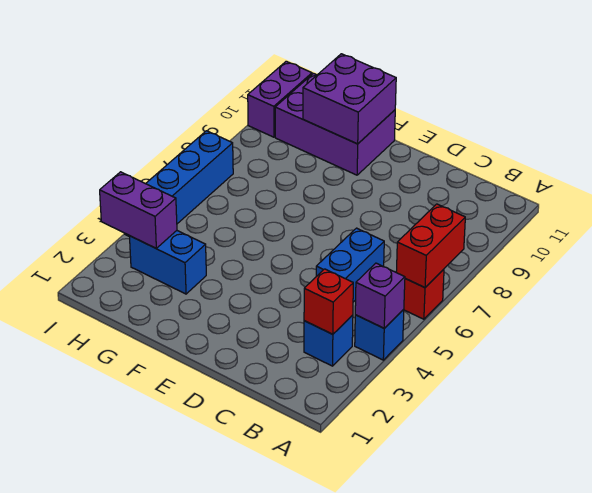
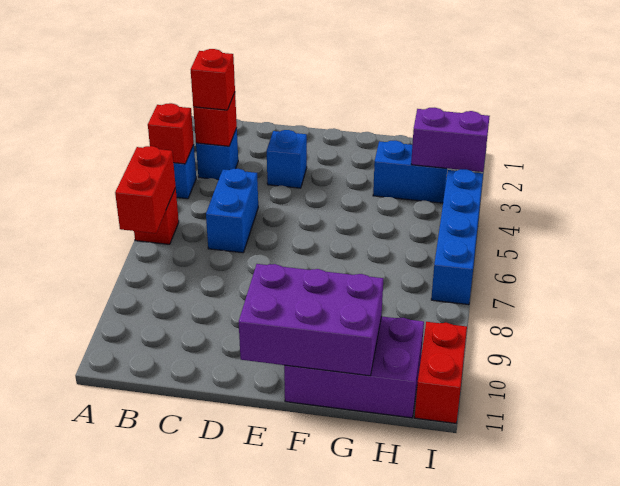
purple 1x1 brick [355,263,405,328] -> red 1x1 brick [148,103,194,164]
none -> red 1x1 brick [191,49,235,110]
none -> blue 1x1 brick [267,130,307,188]
purple 2x2 brick [303,54,396,144] -> purple 2x3 brick [239,264,383,376]
purple 1x2 brick [248,61,312,137] -> red 1x2 brick [415,322,467,423]

